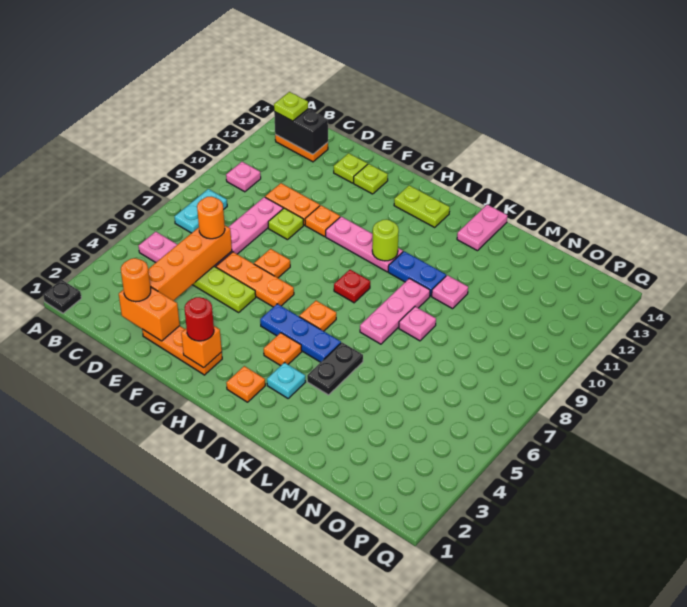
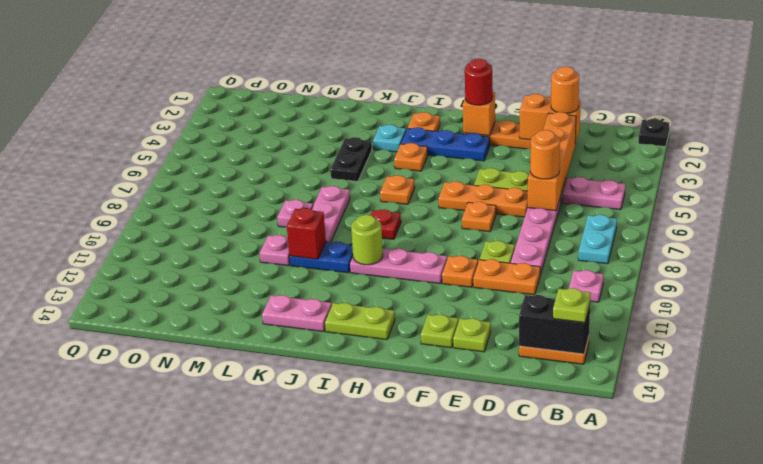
blue 1x3 plate [260,304,341,362] -> blue 1x3 plate moved to [401,127,490,161]
none -> red 1x1 brick [287,208,326,259]
pink 1x2 plate [457,205,508,251] -> pink 1x2 plate turned to [262,295,332,332]

